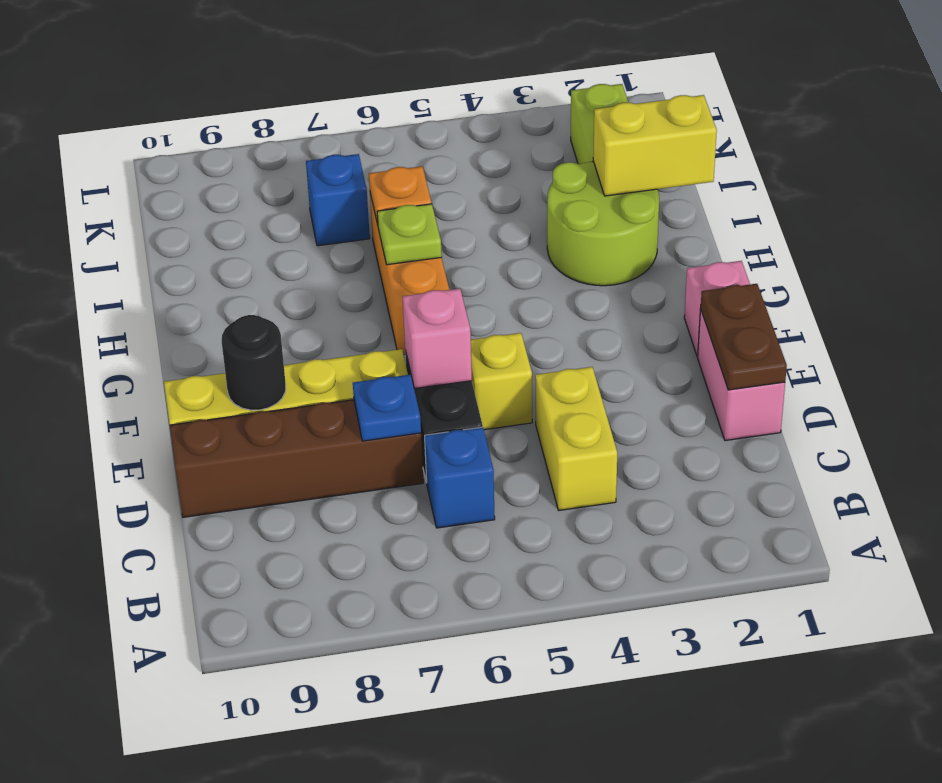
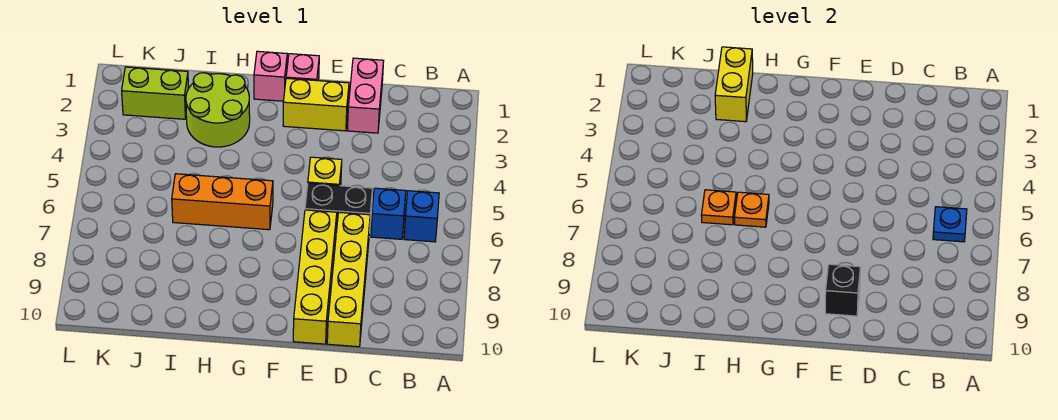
yellow 1x2 brick [535,367,617,510] -> yellow 1x2 brick moved to [283,78,349,131]
pink 1x2 brick [698,309,785,441] -> pink 1x2 brick turned to [347,58,384,133]
brown 1x2 plate [701,284,787,390] -> none
brown 1x4 brick [170,400,423,517] -> yellow 1x4 brick [327,212,370,347]
blue 1x1 plate [353,375,421,441] -> blue 1x1 plate moved to [933,207,967,242]
pink 1x1 brick [403,289,472,389] -> pink 1x1 brick moved to [254,51,287,101]
black 1x1 round brick [222,315,286,410] -> black 1x1 brick [825,264,861,316]
lime 1x1 plate [377,204,442,265] -> orange 1x1 plate [734,192,769,227]
blue 1x1 brick [306,154,370,246] -> blue 1x1 brick moved to [404,191,439,242]

